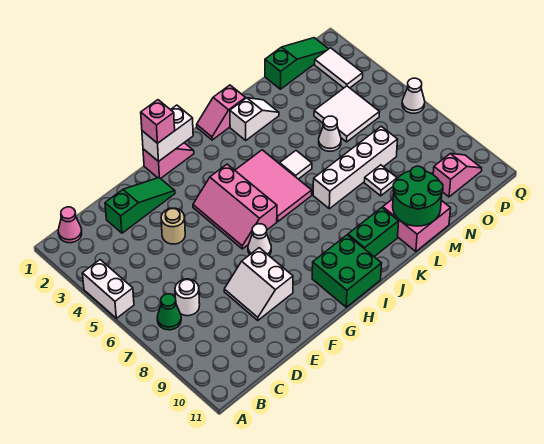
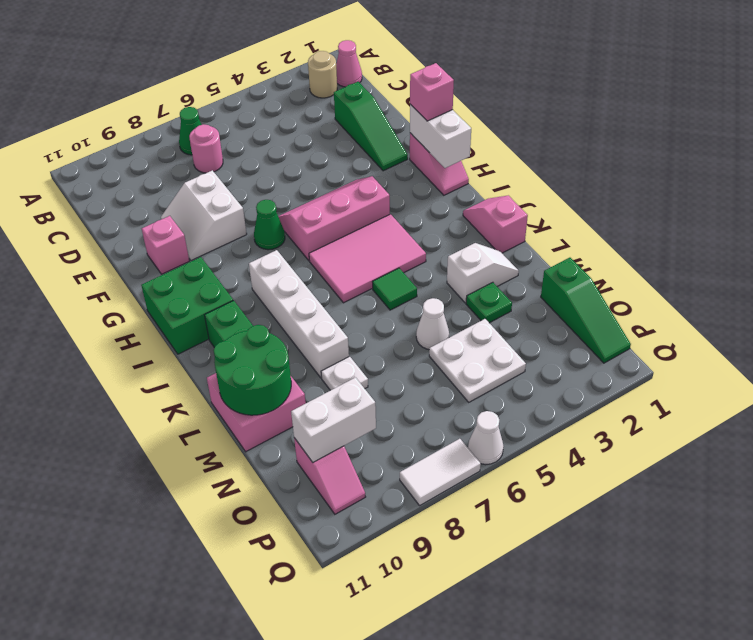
white 1x2 brick [82,260,134,318] -> white 1x2 brick moved to [291,378,376,462]
white 1x1 round brick [175,279,200,316] -> pink 1x1 round brick [189,124,223,173]
tan 1x1 round brick [161,208,185,244] -> tan 1x1 round brick moved to [308,51,337,98]
white 2x2 slope [224,248,293,320] -> white 2x2 slope turned to [161,170,247,260]
none -> pink 1x1 brick [142,216,189,274]
white 1x1 cone [248,224,271,255] -> green 1x1 cone [254,200,285,250]
white 1x2 slope [230,98,279,140] -> white 1x2 slope turned to [447,243,519,303]
white 1x1 tile [280,151,312,179] -> green 1x1 tile [373,268,417,310]
white 1x4 brick [313,126,398,209] -> white 1x4 brick moved to [249,250,349,378]
none -> green 1x1 plate [466,282,512,323]
white 2x2 tile [314,86,380,142] -> white 2x2 plate [429,319,526,402]
white 1x2 tile [315,48,363,88] -> white 1x2 tile moved to [400,439,481,505]

